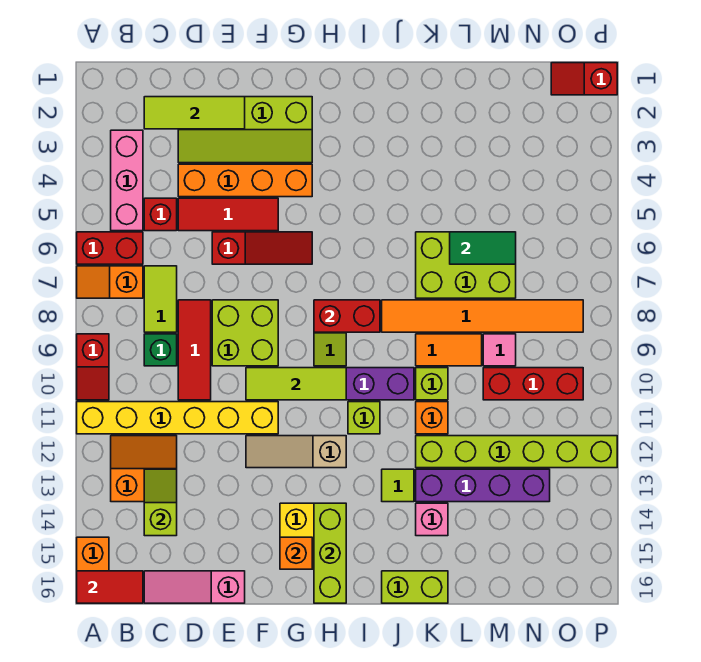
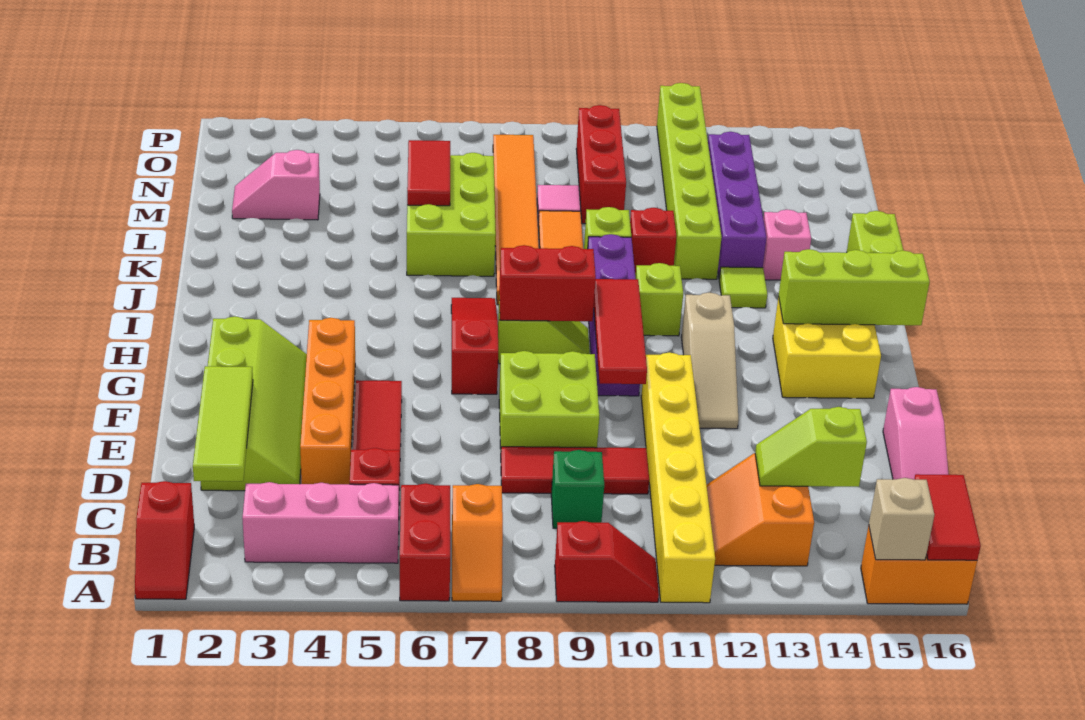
none -> tan 1x1 brick [869,478,934,560]
lime 1x2 tile [144,266,177,332] -> none
red 1x3 slope [212,232,312,264] -> red 1x3 slope moved to [451,298,498,394]
lime 1x3 tile [246,368,346,400] -> red 1x3 tile [594,279,647,384]
orange 1x1 brick [280,537,312,569] -> none
red 1x2 brick [314,300,380,332] -> red 1x2 brick turned to [499,245,596,321]
orange 1x1 brick [416,402,448,434] -> red 1x1 brick [630,208,676,276]
green 1x2 tile [450,232,516,264] -> red 1x2 tile [407,140,450,206]
none -> pink 1x2 slope [232,150,320,220]
red 1x2 slope [551,63,617,95] -> red 1x2 slope moved to [135,481,194,599]

